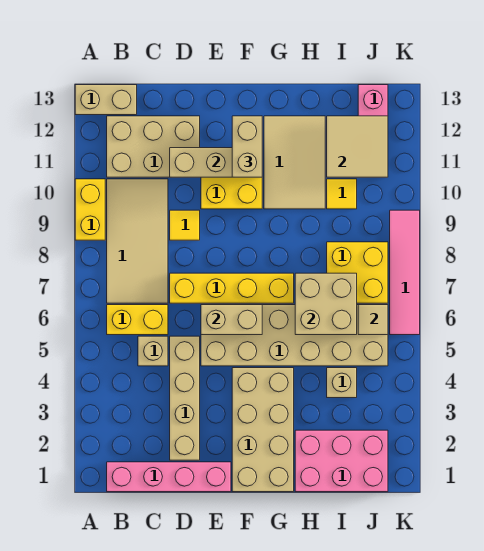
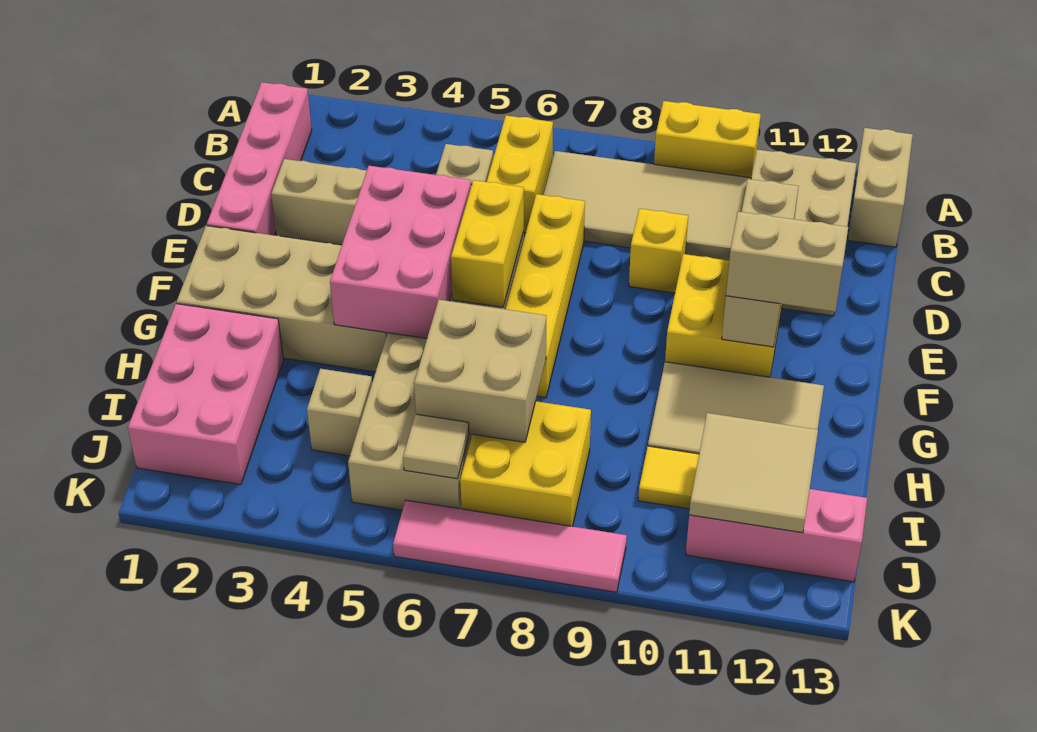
yellow 1x1 tile [170,210,200,240] -> yellow 1x1 brick [629,209,688,293]
none -> pink 2x3 brick [330,166,471,338]
tan 1x2 brick [201,305,262,335] -> yellow 1x2 brick [451,180,524,307]

